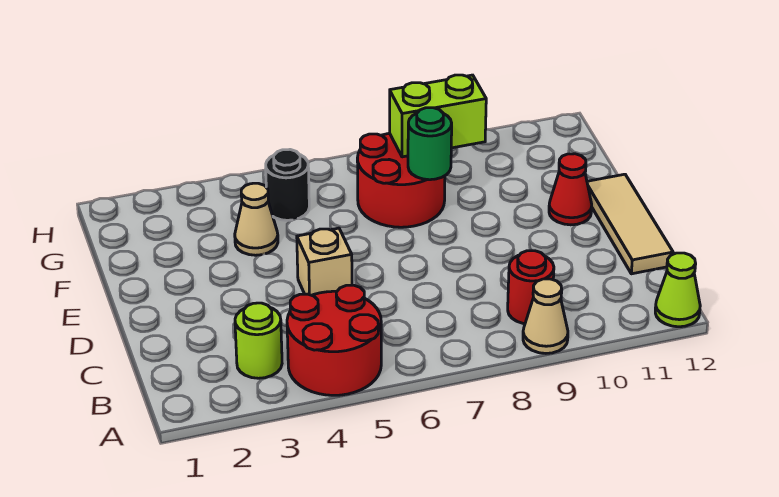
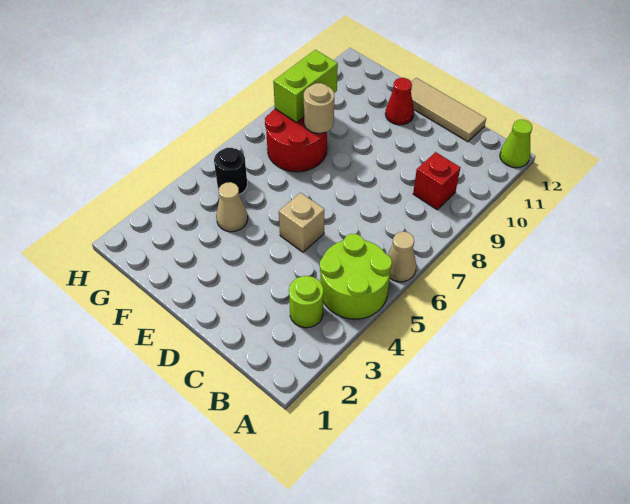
red 2x2 round brick [287,285,381,395] -> lime 2x2 round brick [320,234,392,319]
tan 1x1 cone [523,279,568,353] -> tan 1x1 cone moved to [388,232,417,282]
red 1x1 round brick [508,251,554,324] -> red 1x1 brick [413,152,461,210]
green 1x1 round brick [408,108,452,180] -> tan 1x1 round brick [304,83,334,133]

